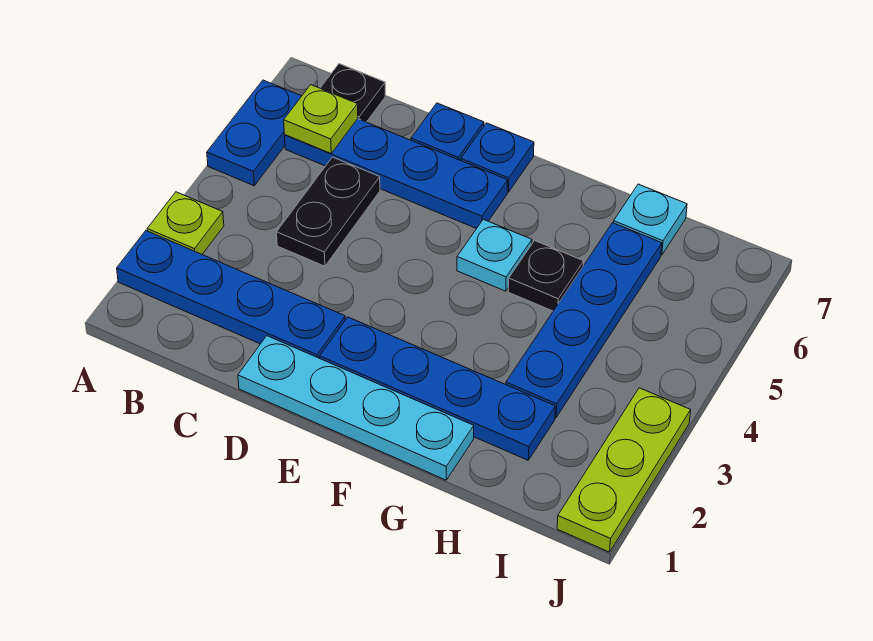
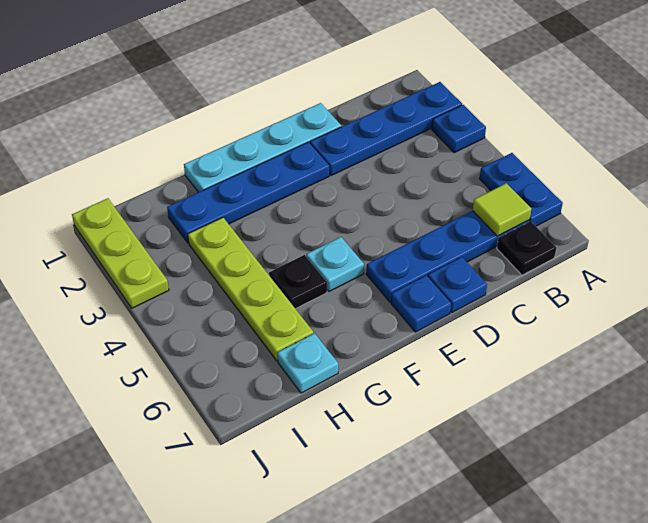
lime 1x1 plate [147,192,224,254] -> blue 1x1 plate [432,105,486,153]
lime 1x1 plate [284,85,358,153] -> lime 1x1 tile [473,183,531,236]
black 1x2 plate [277,157,380,266] -> none
blue 1x4 plate [506,223,662,418] -> lime 1x4 plate [188,218,313,361]

